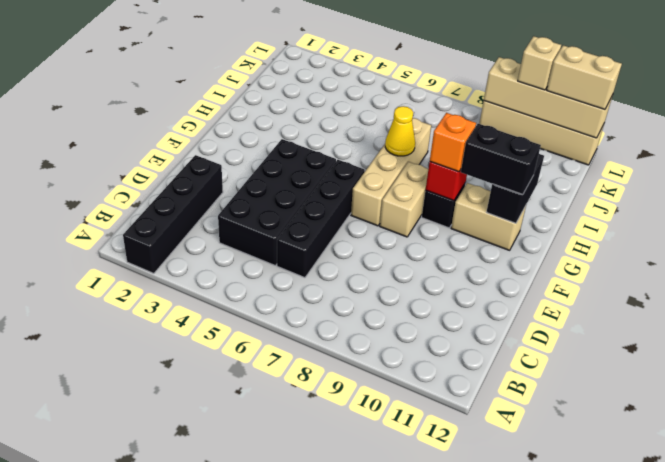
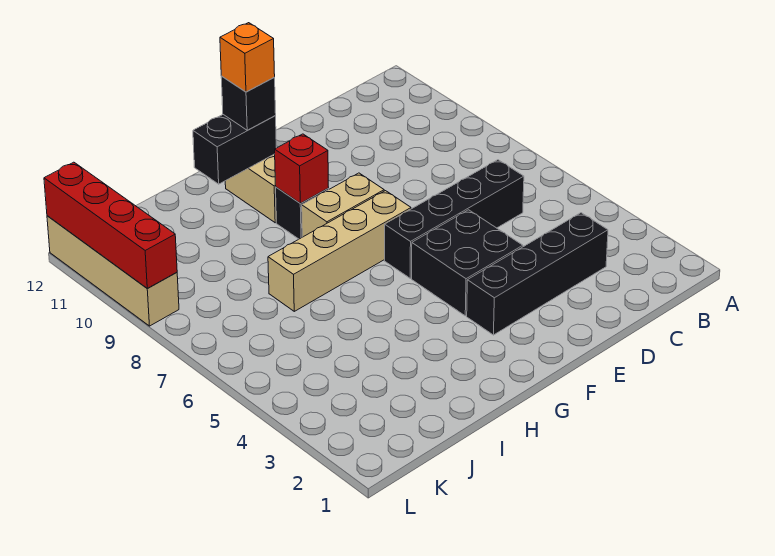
black 1x4 brick [123,155,223,273] -> black 1x4 brick moved to [467,213,608,335]
black 2x4 brick [218,139,336,266] -> black 2x2 brick [412,210,523,316]
orange 1x1 brick [430,113,476,172] -> orange 1x1 brick moved to [220,23,275,92]
black 1x2 brick [461,124,541,195] -> black 1x1 brick [221,76,276,130]
yellow 1x1 cone [385,106,415,156] -> none
tan 1x4 brick [484,57,613,138] -> red 1x4 brick [44,162,177,289]
tan 1x1 brick [518,36,561,90] -> none
tan 1x2 brick [547,45,622,110] -> none

